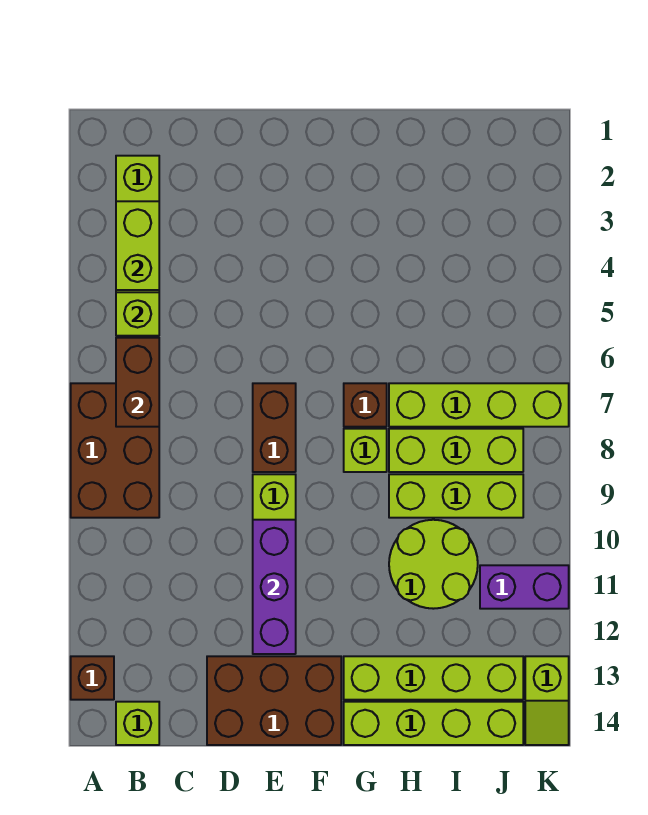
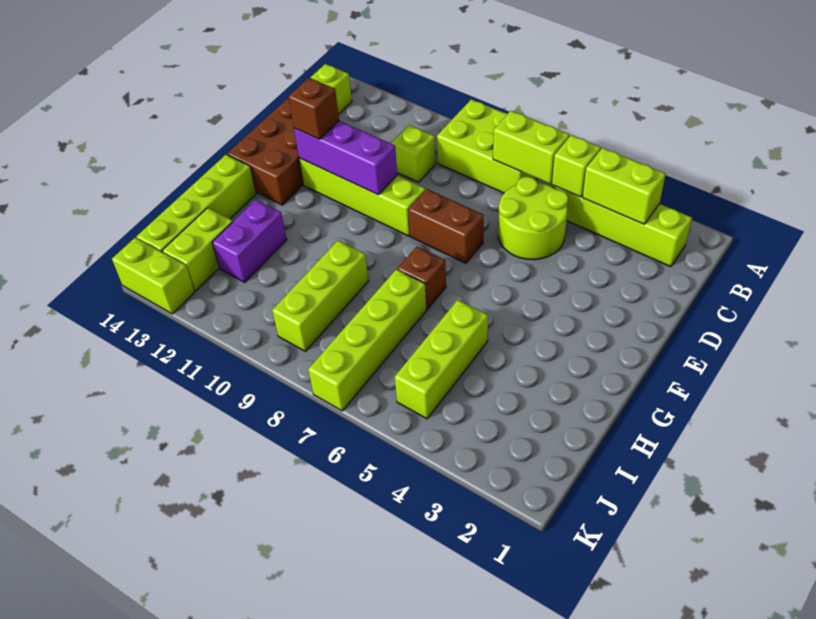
brown 2x3 brick [71,383,159,518] -> lime 2x3 brick [437,99,537,193]
brown 1x1 brick [71,656,114,700] -> brown 1x1 brick moved to [288,78,339,139]
brown 1x2 brick [116,338,159,427] -> lime 1x2 brick [493,111,570,184]
lime 1x1 brick [344,429,387,472] -> lime 1x1 brick moved to [391,125,436,182]
lime 1x4 brick [344,656,523,700] -> lime 1x2 brick [162,208,233,291]
lime 1x3 brick [389,429,523,472] -> lime 1x3 brick moved to [395,300,488,419]
lime 2x2 round brick [389,520,478,609] -> lime 2x2 round brick moved to [498,177,568,260]
purple 1x2 brick [480,565,569,609] -> purple 1x2 brick moved to [212,200,287,282]
lime 1x2 slope [525,656,569,745] -> lime 1x2 brick [112,238,195,314]

